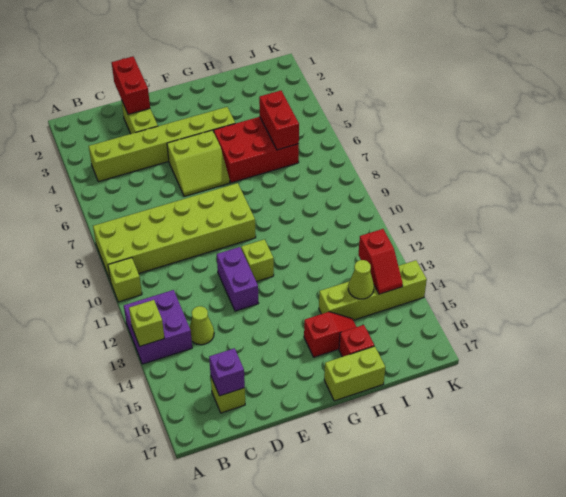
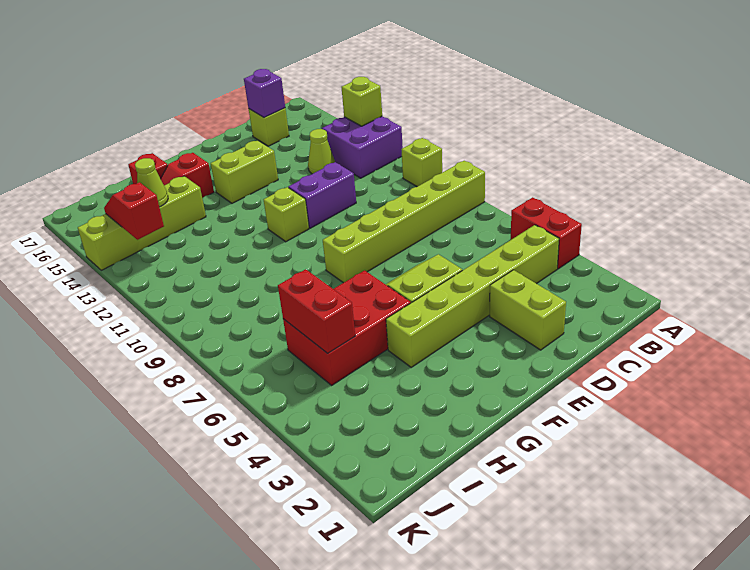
lime 2x6 brick [93,183,256,279] -> lime 1x6 brick [323,161,485,283]
red 1x2 brick [111,57,150,114] -> red 1x2 brick moved to [511,197,582,269]
purple 1x2 brick [217,247,259,311] -> purple 1x2 brick turned to [289,162,356,228]
lime 1x2 brick [324,346,385,401] -> lime 1x2 brick moved to [211,141,278,203]

